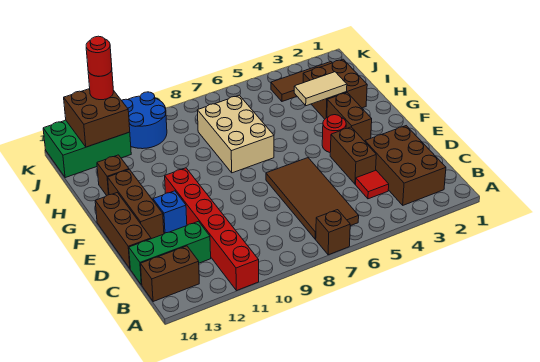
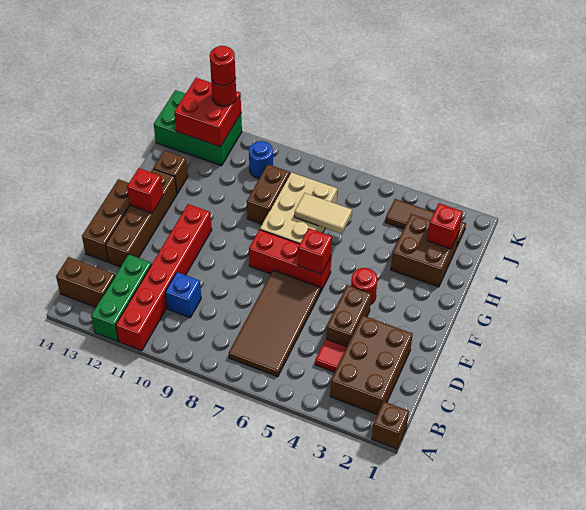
brown 1x1 brick [316,210,350,255] -> brown 1x1 brick moved to [372,402,409,449]
green 1x3 brick [129,221,211,285] -> green 1x3 brick turned to [91,254,152,341]
blue 1x1 brick [153,191,187,234] -> blue 1x1 brick moved to [165,272,201,318]
brown 1x3 brick [108,169,164,239] -> brown 1x4 brick [106,169,177,267]
brown 1x2 brick [327,93,372,141] -> brown 1x2 brick moved to [247,164,290,224]
none -> red 1x3 brick [249,230,331,292]
none -> red 1x1 brick [298,228,332,274]
none -> red 1x1 brick [127,168,163,213]
tan 1x2 tile [294,72,347,106] -> tan 1x2 tile moved to [295,193,352,234]
none -> red 1x1 brick [427,203,463,249]
blue 2x2 round brick [122,92,167,149] -> blue 1x1 round brick [249,141,273,178]
brown 2x2 brick [64,89,130,147] -> red 2x2 brick [174,78,241,147]

